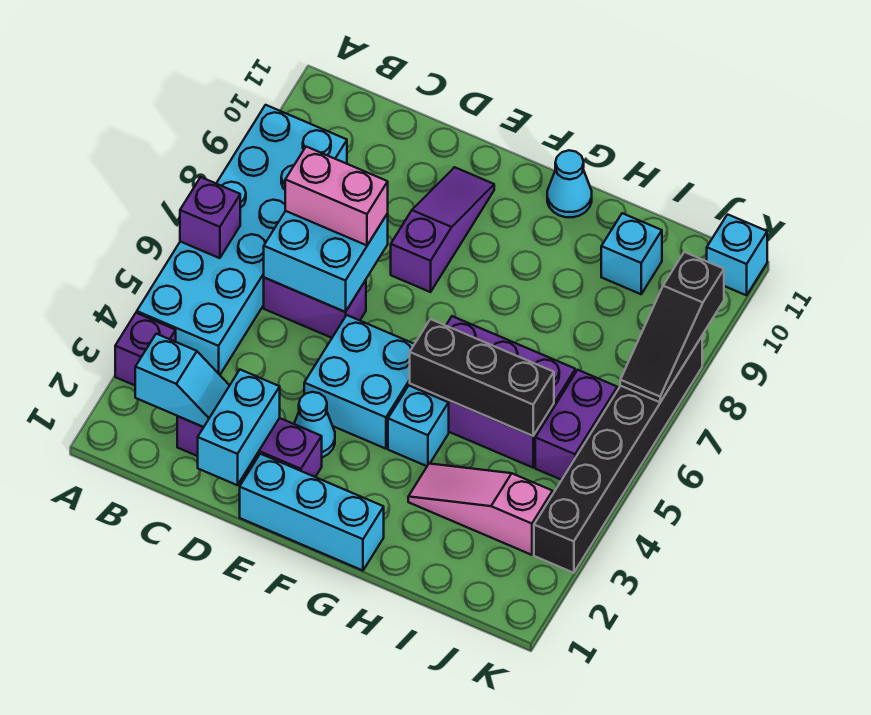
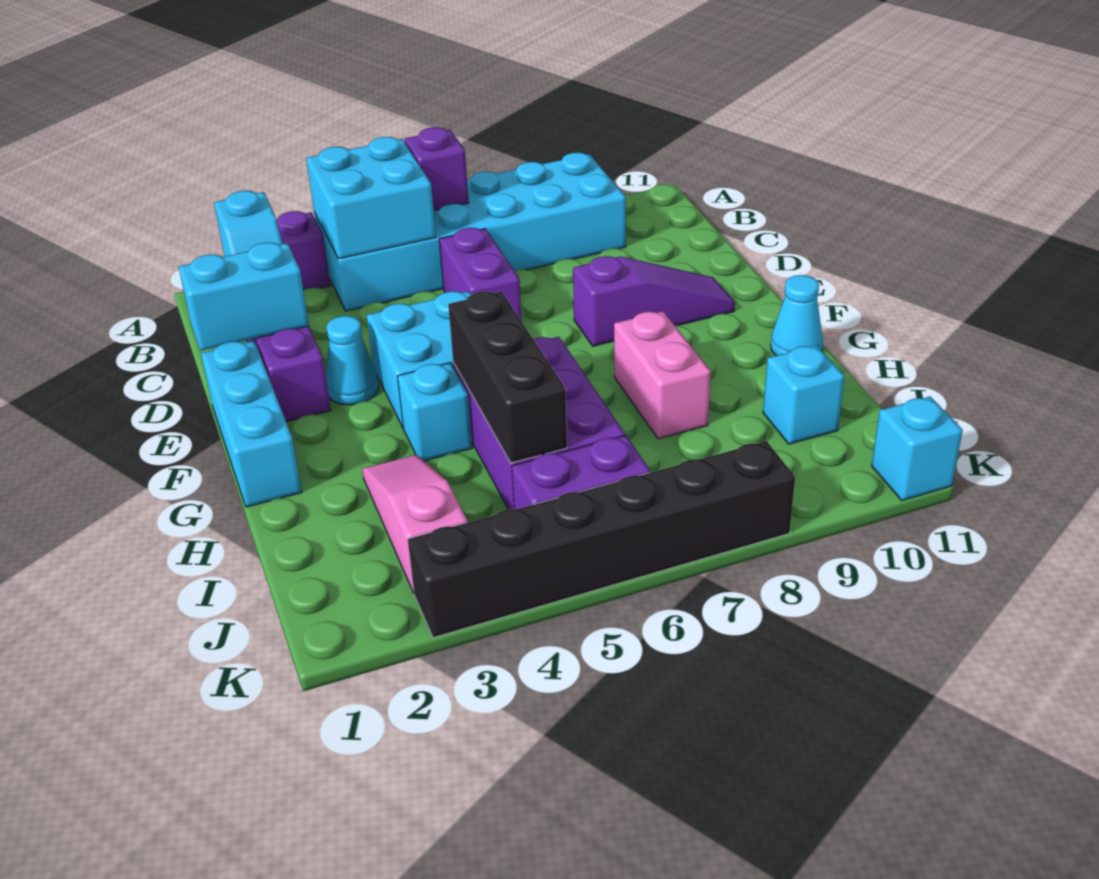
cyan 2x2 brick [264,211,388,312] -> cyan 2x2 brick moved to [306,137,436,259]
pink 1x2 brick [285,147,388,245] -> pink 1x2 brick moved to [614,311,711,439]
black 1x3 slope [620,252,724,402] -> none

